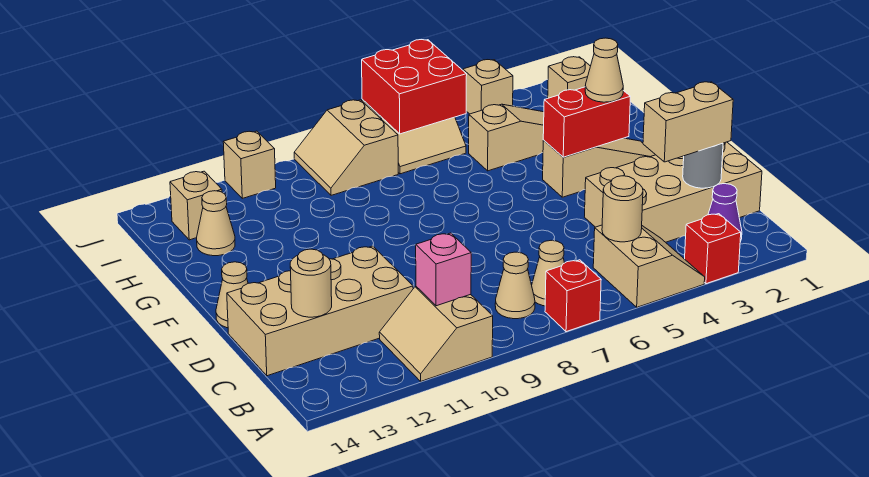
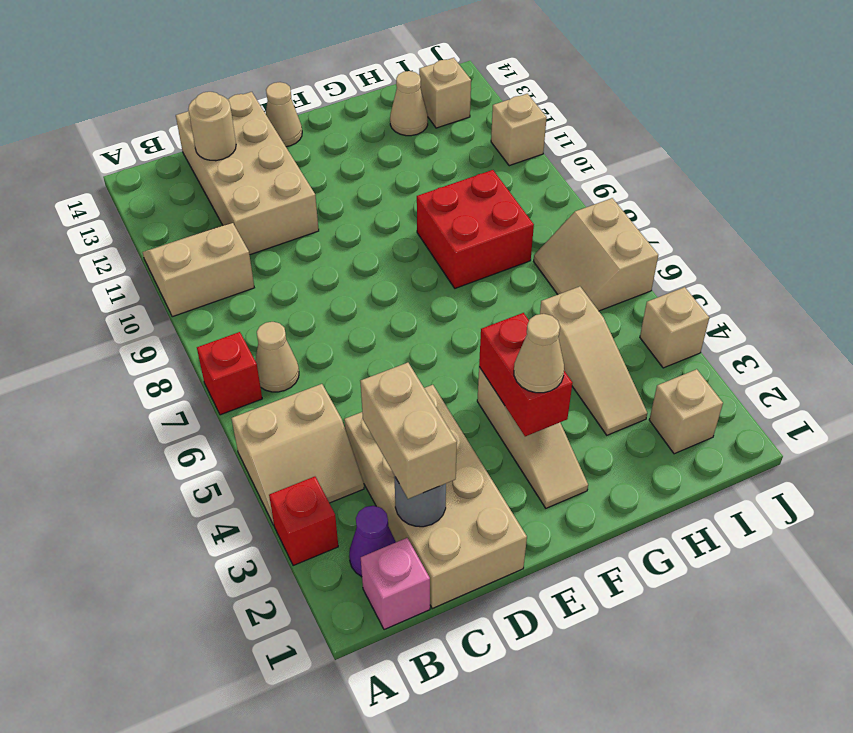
tan 1x1 round brick [602,176,643,242] -> none
tan 1x1 cone [495,252,535,319] -> none
pink 1x1 brick [416,233,471,306] -> pink 1x1 brick moved to [361,538,430,630]
red 2x2 brick [362,40,467,134] -> red 2x2 brick moved to [417,170,534,288]
tan 2x2 slope [294,100,398,195] -> none

